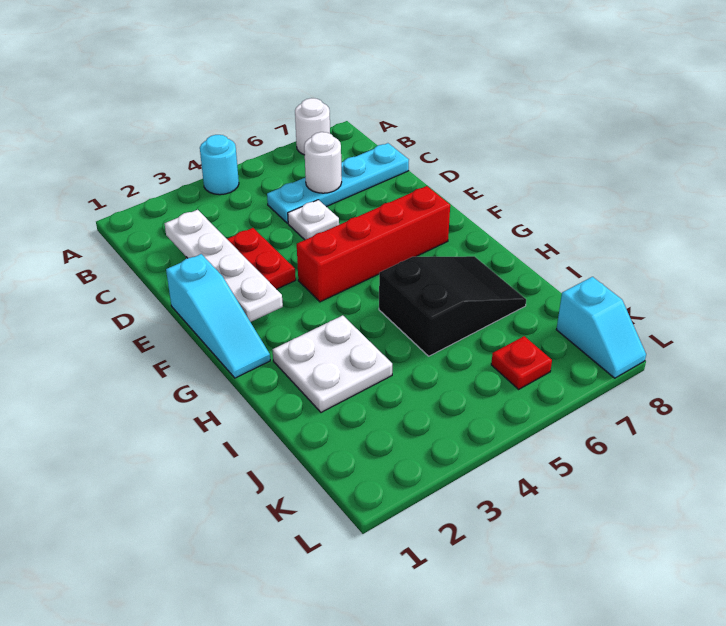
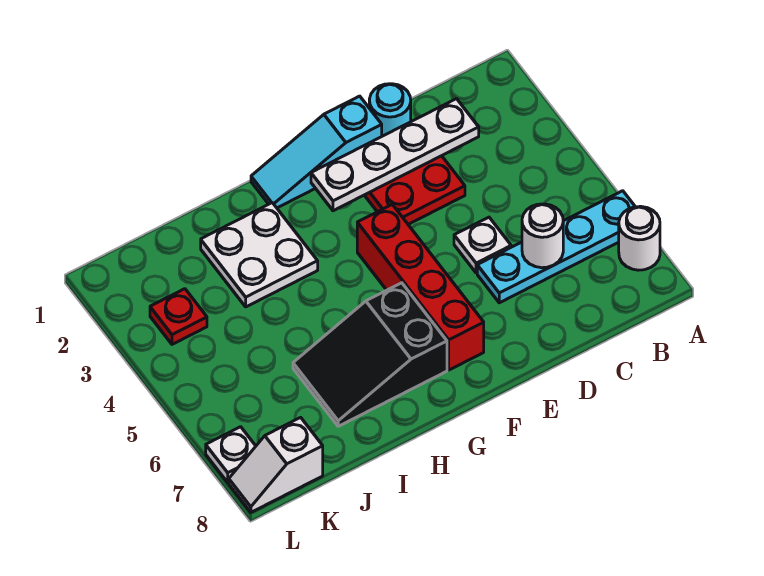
cyan 1x1 round brick [200,135,239,195] -> cyan 1x1 round brick moved to [369,84,411,136]
cyan 1x4 plate [267,143,409,223] -> cyan 1x4 plate turned to [477,191,635,303]
black 2x3 slope [379,256,526,356] -> black 2x3 slope turned to [293,283,447,426]
red 1x1 plate [491,336,552,389] -> red 1x1 plate moved to [150,289,207,344]
cyan 1x2 slope [556,277,646,378] -> white 1x2 slope [229,417,323,512]
none -> white 1x1 plate [206,427,256,482]

